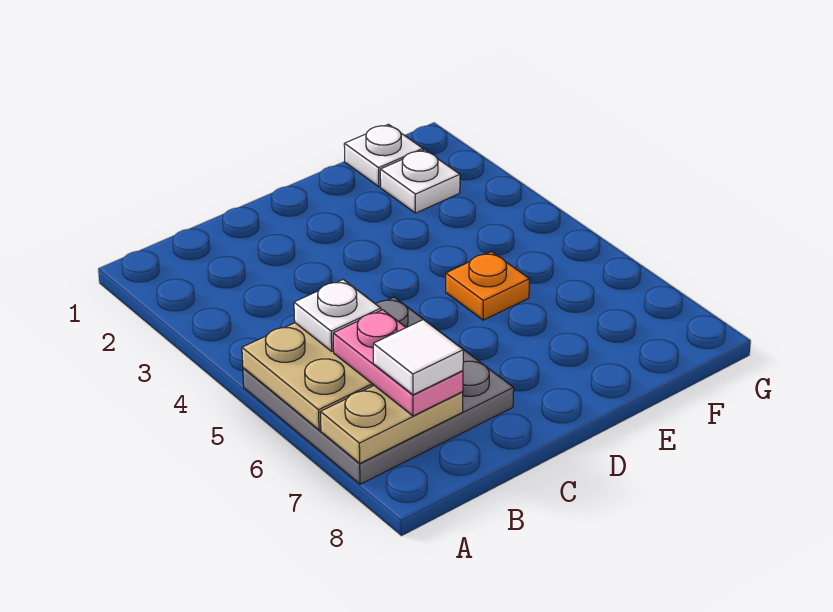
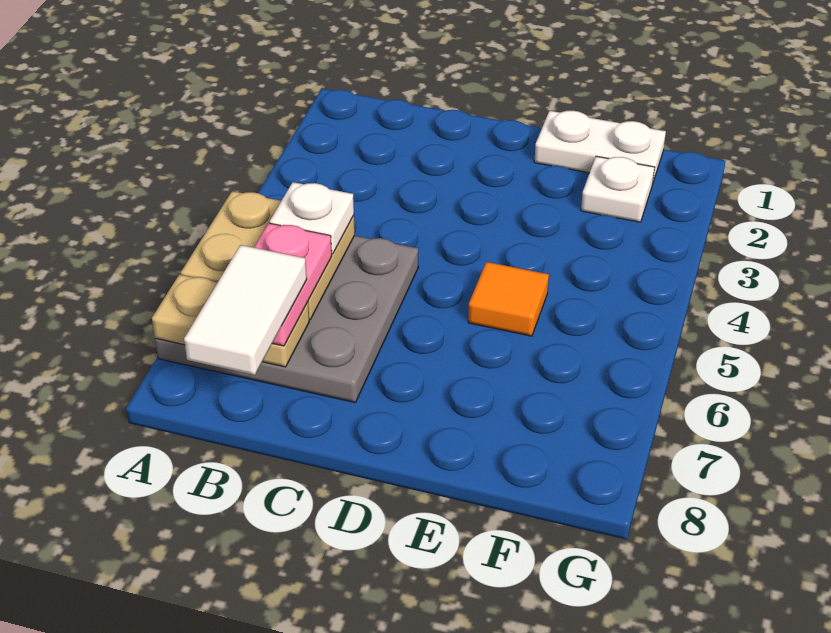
white 1x1 tile [373,320,463,395] -> white 1x2 tile [184,245,307,375]
orange 1x1 plate [446,252,530,320] -> orange 1x1 tile [468,262,549,336]
white 1x1 plate [344,124,423,187] -> white 1x2 plate [534,111,666,182]

